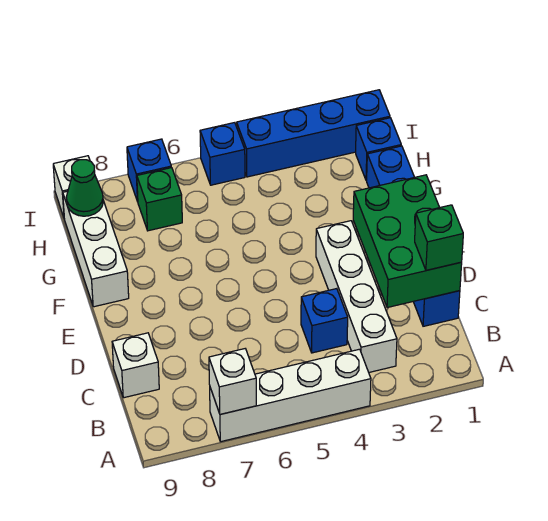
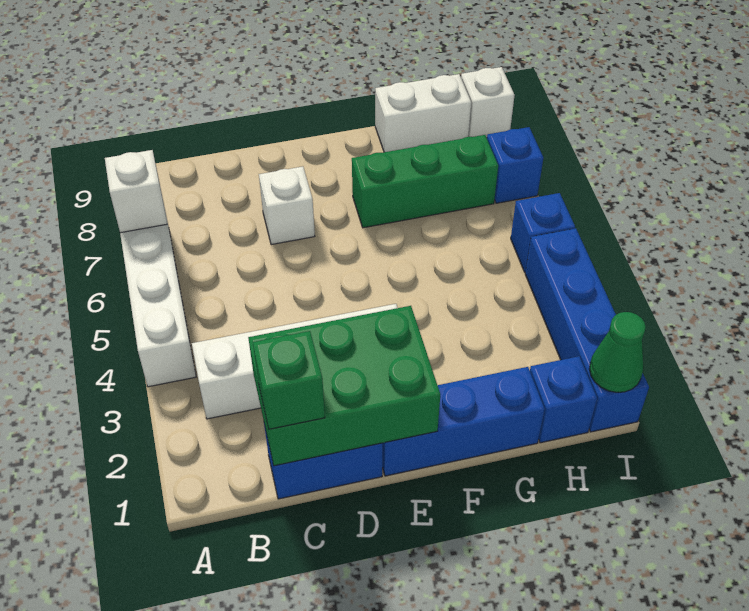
blue 1x1 brick [301,289,348,353] -> none
white 1x1 brick [112,333,159,398] -> white 1x1 brick moved to [259,167,315,245]
white 1x3 brick [63,191,129,307] -> white 1x2 brick [375,74,471,152]
green 1x1 brick [137,168,182,231] -> green 1x3 brick [352,135,498,228]
green 1x1 cone [66,160,103,216] -> green 1x1 cone moved to [589,312,646,392]

